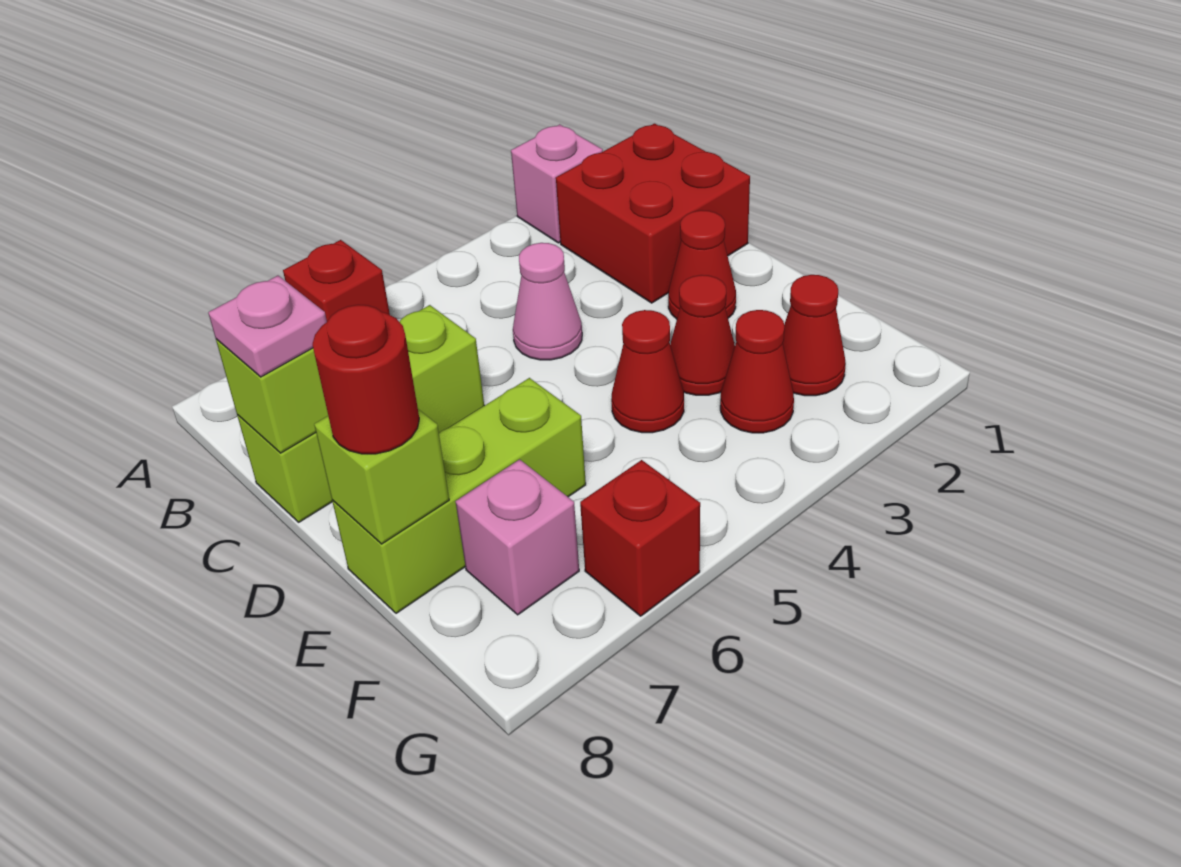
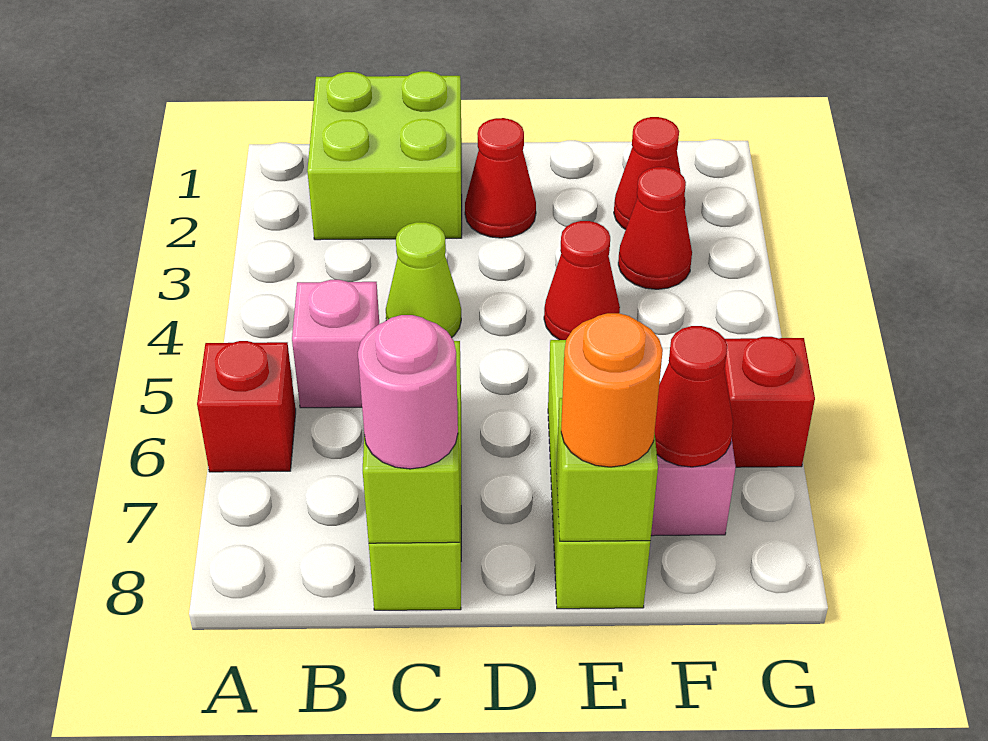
pink 1x1 brick [511,124,603,243] -> pink 1x1 brick moved to [292,280,379,408]
red 2x2 brick [556,124,750,303] -> lime 2x2 brick [307,71,462,240]
pink 1x1 cone [513,243,582,360] -> lime 1x1 cone [386,222,461,337]
pink 1x1 plate [208,276,327,377] -> pink 1x1 round brick [358,315,458,469]
red 1x1 cone [670,275,735,395] -> red 1x1 cone moved to [655,326,733,467]
red 1x1 round brick [312,305,419,454] -> orange 1x1 round brick [561,313,663,467]

